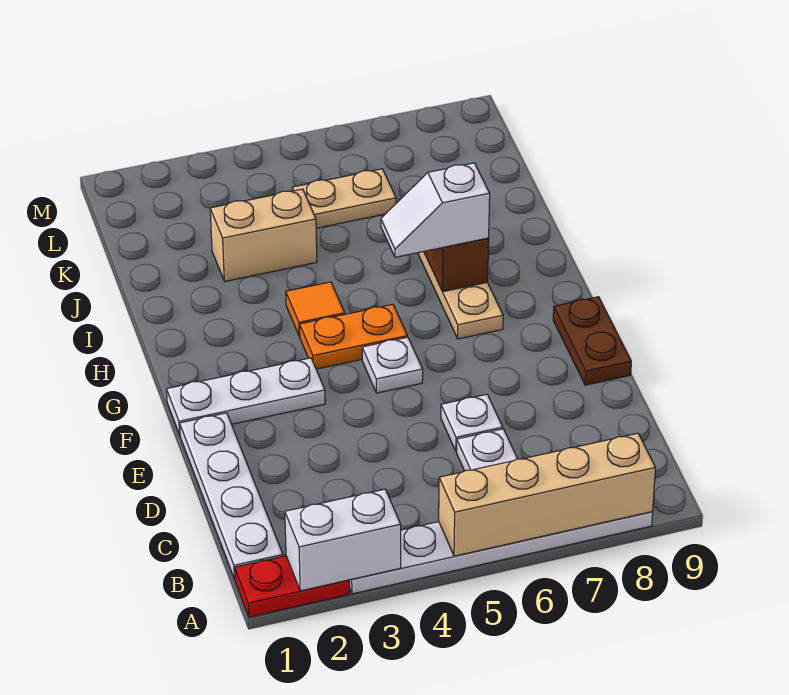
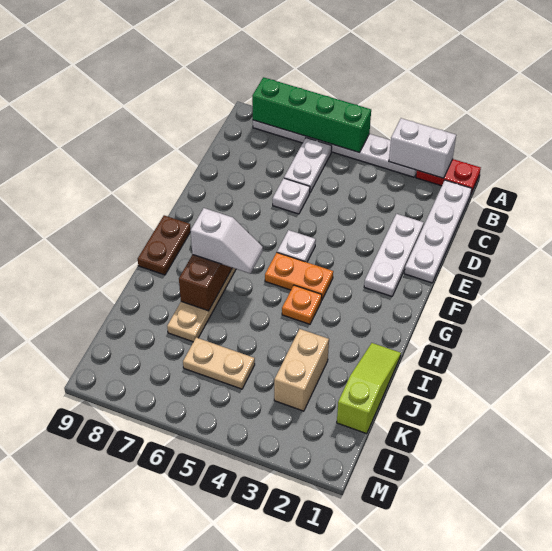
tan 1x4 brick [439,433,655,556] -> green 1x4 brick [252,77,371,153]
brown 1x2 plate [553,297,631,385] -> brown 1x2 plate moved to [138,215,191,275]
white 1x3 plate [167,358,325,435] -> white 1x3 plate turned to [364,214,424,296]
orange 1x1 tile [286,282,345,336] -> orange 1x1 plate [282,285,322,324]
none -> lime 1x3 slope [337,343,401,434]
tan 1x2 brick [210,189,317,281] -> tan 1x2 brick turned to [274,329,329,411]

